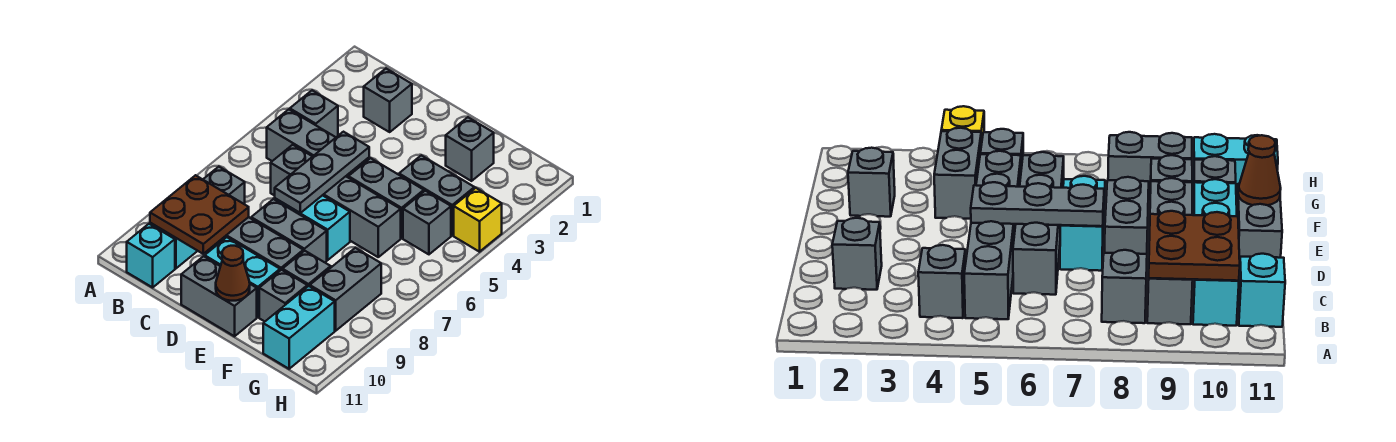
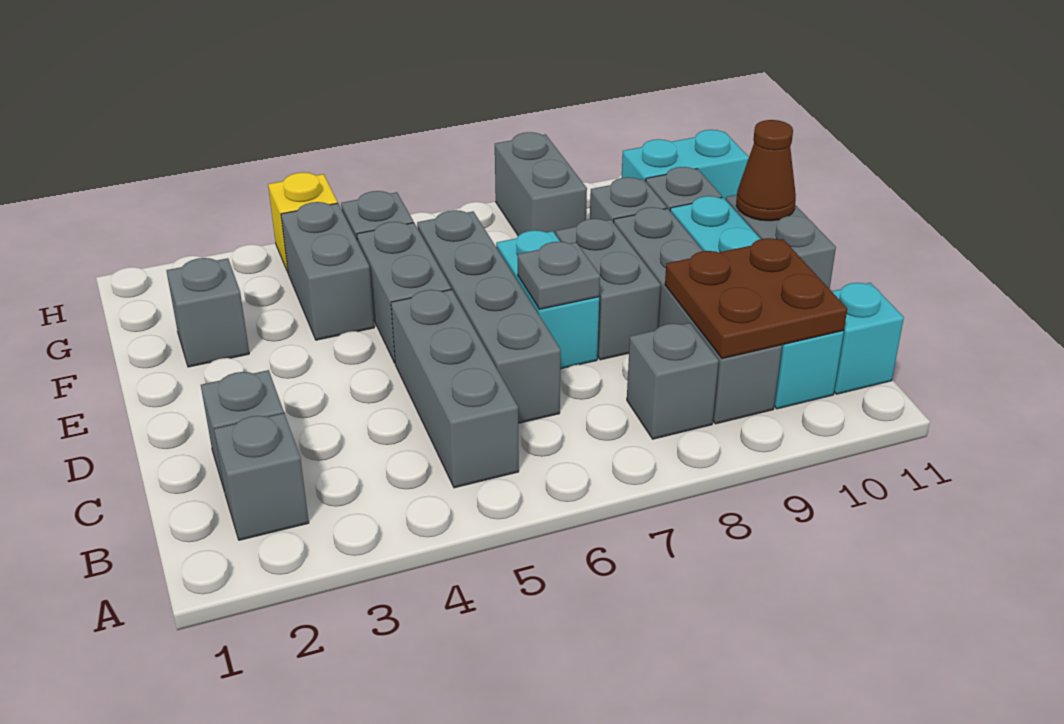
grey 1x1 brick [290,90,338,137] -> grey 1x1 brick moved to [214,413,309,540]
grey 1x3 plate [275,132,369,213] -> grey 1x1 plate [518,242,600,309]
grey 1x2 brick [310,248,381,331] -> grey 1x2 brick turned to [495,132,587,236]

